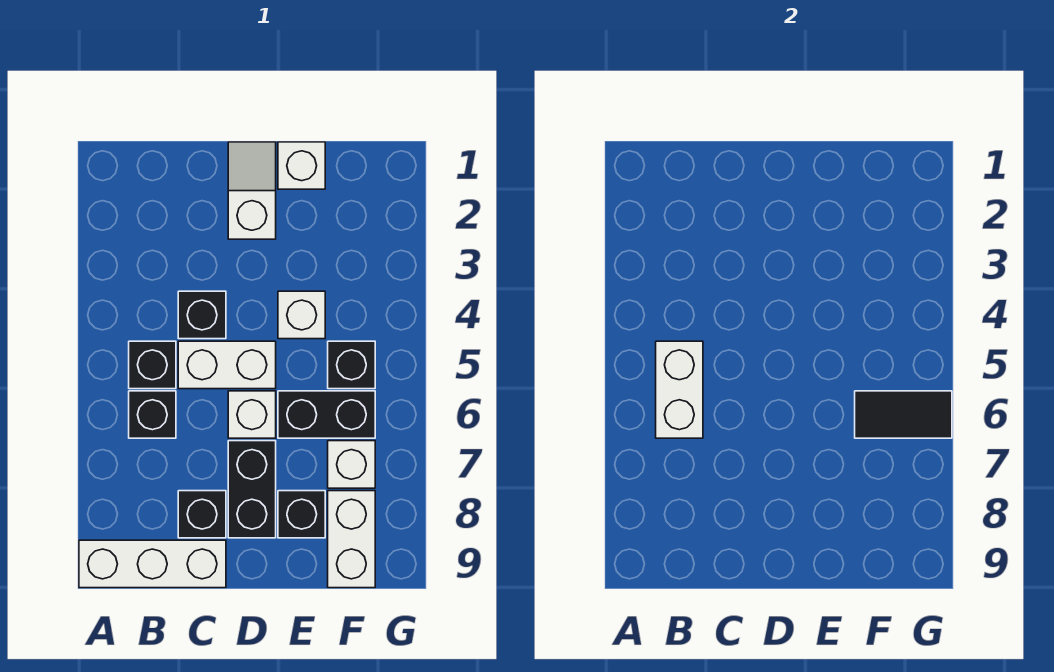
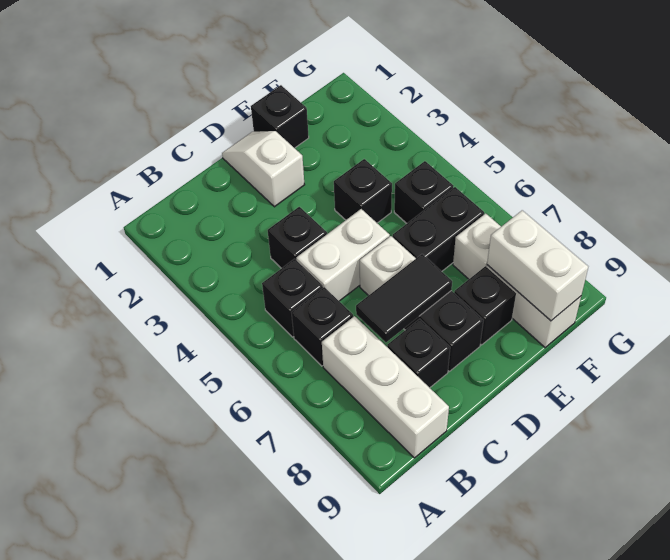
white 1x3 brick [79,540,226,588] -> white 1x3 brick turned to [322,316,449,458]
white 1x2 brick [656,341,703,438] -> white 1x2 brick moved to [487,210,588,321]
white 1x1 brick [278,142,325,189] -> black 1x1 brick [251,85,309,148]
white 1x1 brick [278,291,325,339] -> black 1x1 brick [334,159,392,223]
black 1x2 tile [855,391,952,438] -> black 1x2 tile moved to [356,254,452,342]

